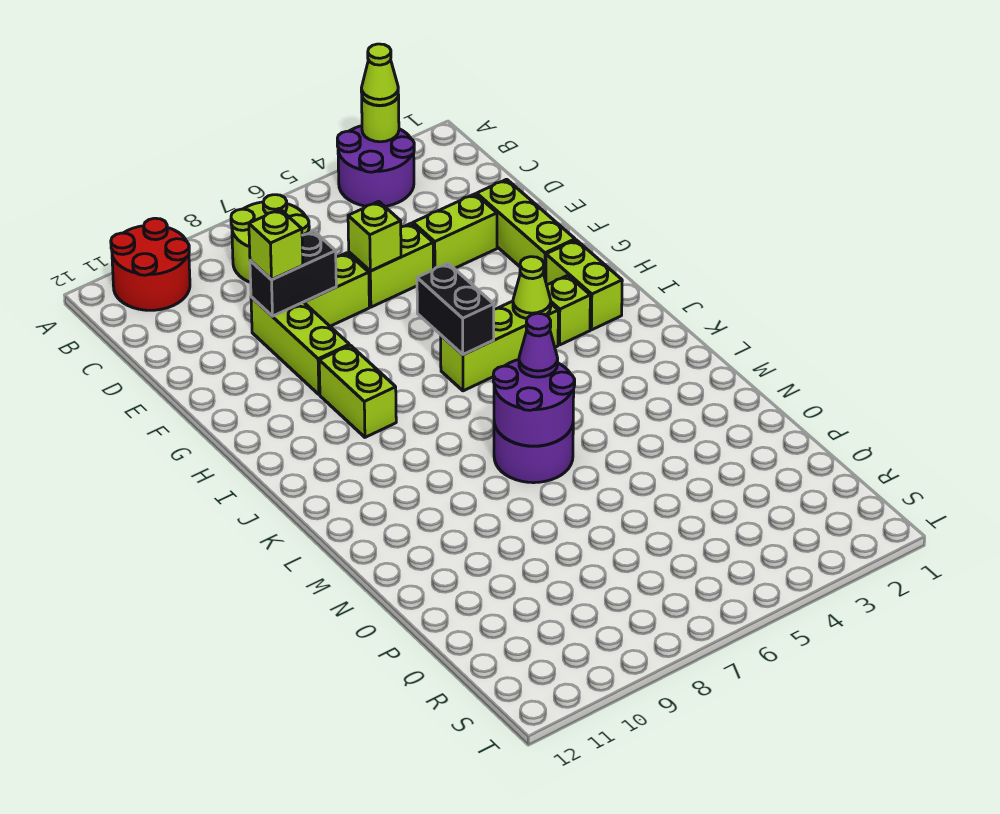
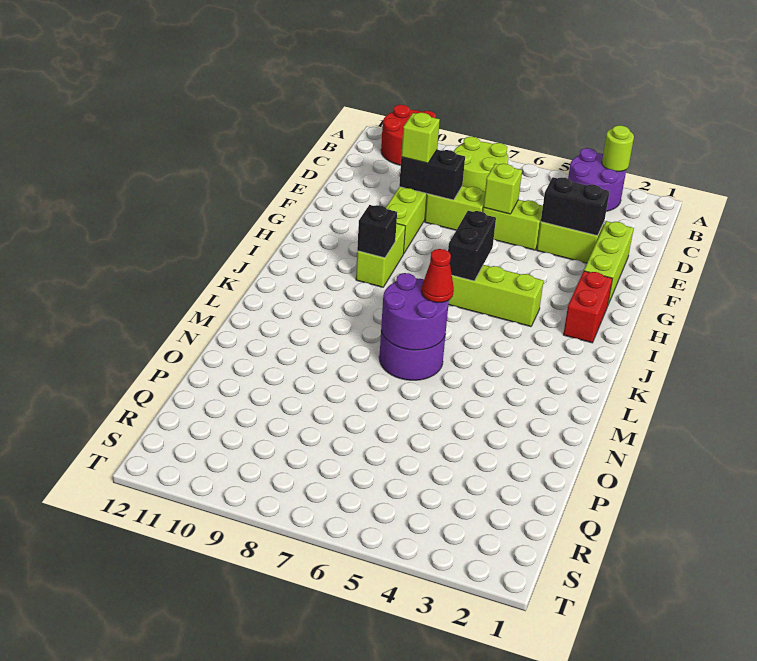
lime 1x1 cone [361,44,398,105] -> none
none -> black 1x2 brick [541,177,610,236]
lime 1x2 brick [546,240,622,330] -> red 1x2 brick [563,271,613,343]
lime 1x1 brick [547,275,590,345] -> none
lime 1x1 cone [513,257,551,319] -> none
none -> black 1x1 brick [357,205,397,258]
purple 1x1 cone [519,313,558,377] -> red 1x1 cone [422,249,454,303]

